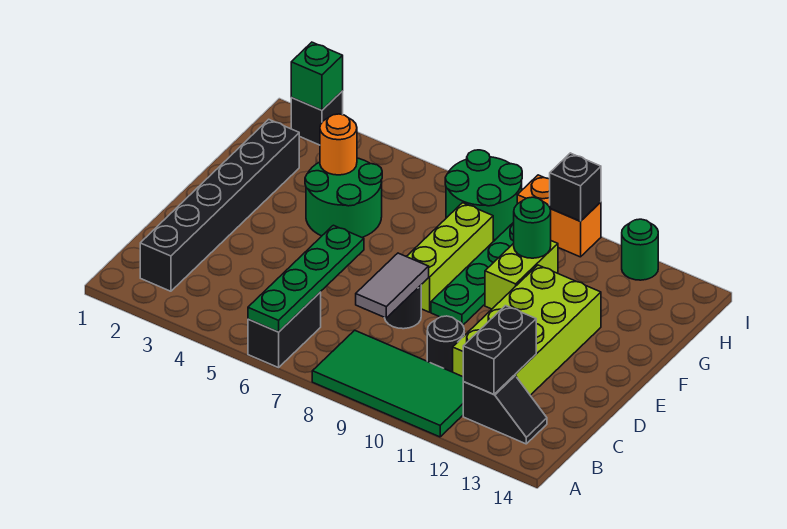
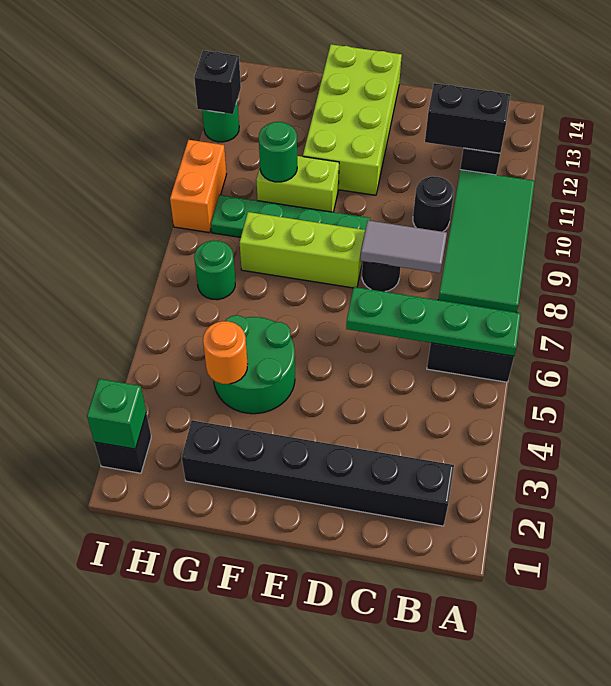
lime 2x4 brick [453,265,601,395] -> lime 2x4 brick turned to [303,44,402,195]
green 2x2 round brick [445,150,522,240] -> green 1x1 round brick [194,240,235,300]
black 1x1 brick [550,153,601,221] -> black 1x1 brick moved to [194,51,241,114]

